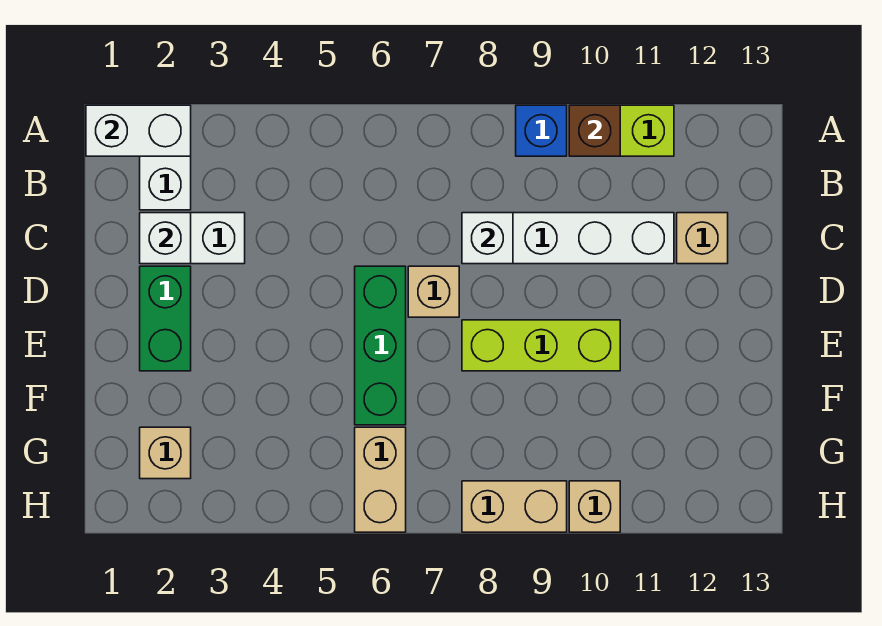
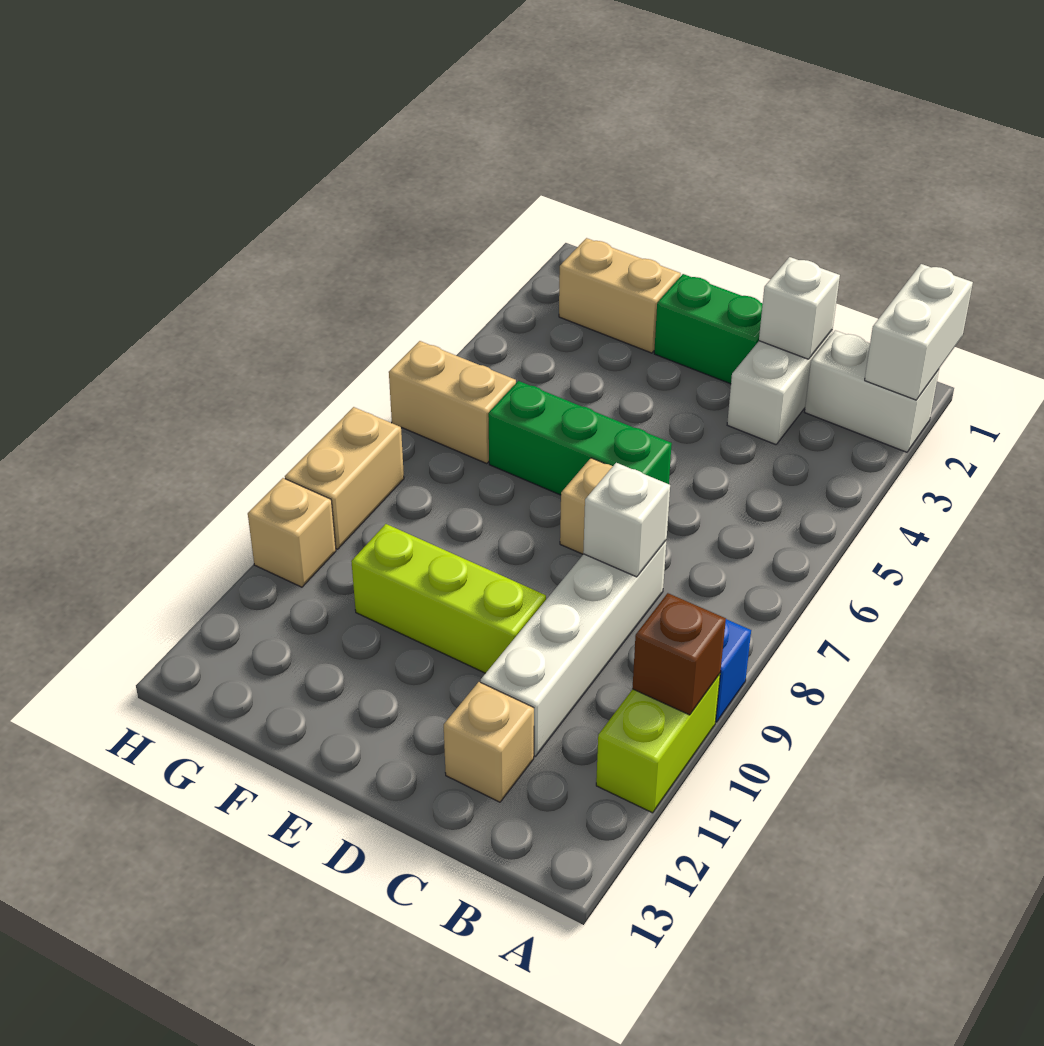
lime 1x3 brick [462,320,620,371] -> lime 1x3 brick turned to [351,524,546,673]
tan 1x1 brick [140,427,191,479] -> tan 1x2 brick [559,238,681,353]

